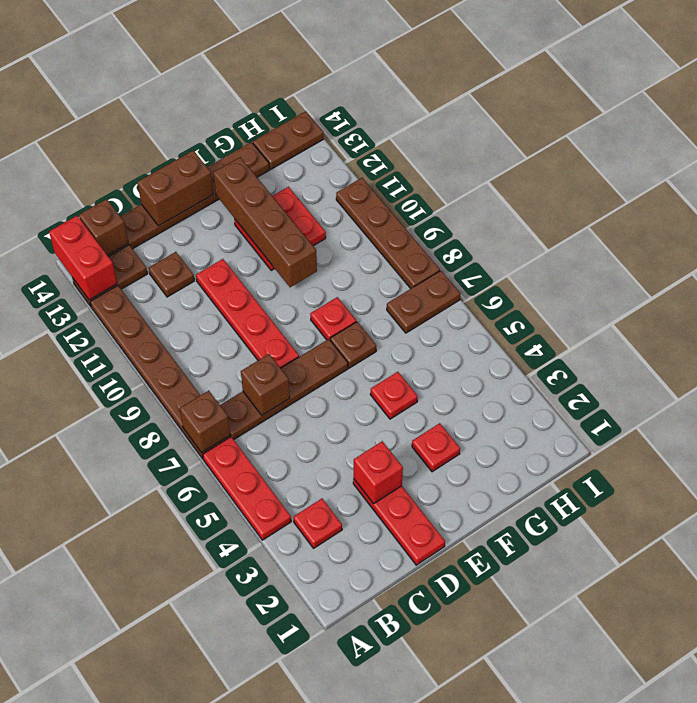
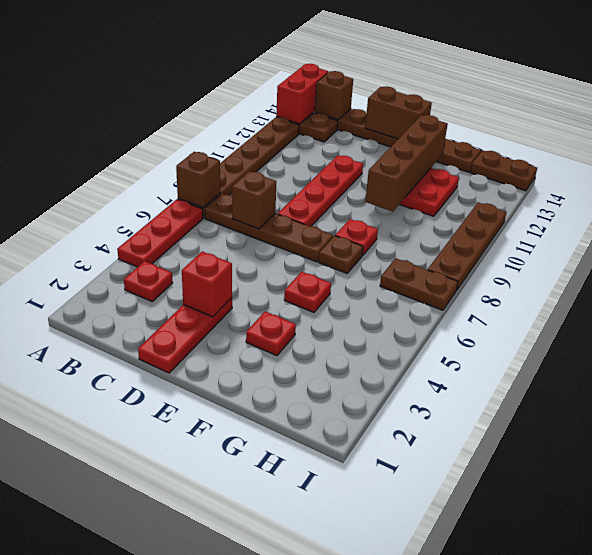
brown 1x1 plate [149,252,194,297] -> none

